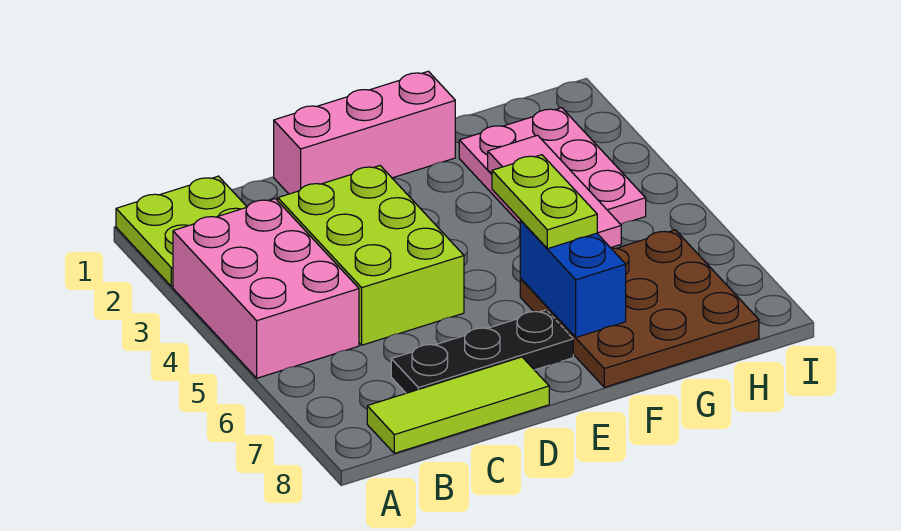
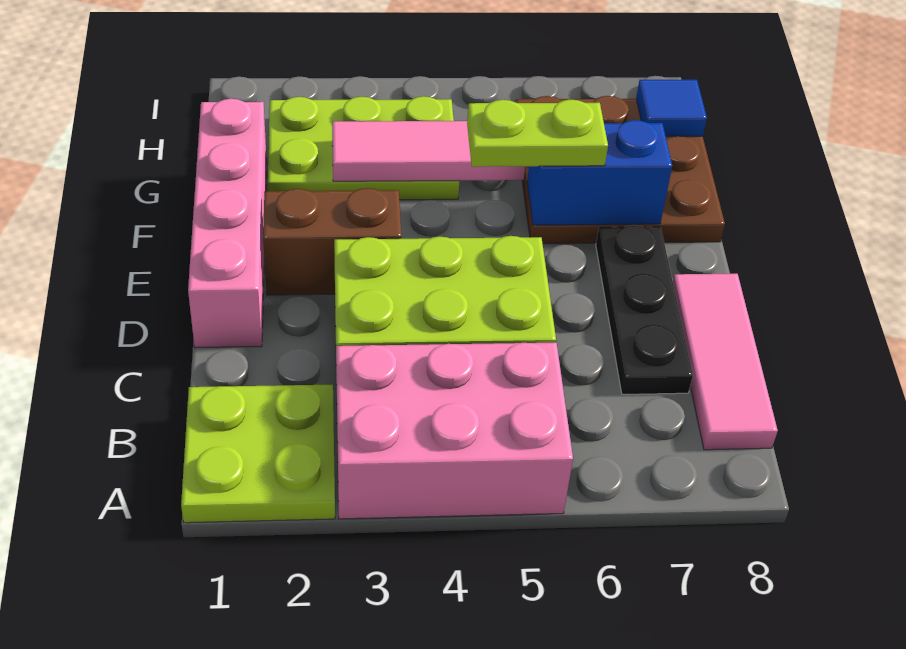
lime 1x3 tile [367,357,549,453] -> pink 1x3 tile [673,274,778,450]
pink 1x3 brick [274,71,455,194] -> pink 1x4 brick [188,99,267,348]
none -> brown 1x2 brick [263,188,401,295]
pink 2x3 plate [459,108,646,224] -> lime 2x3 plate [268,96,459,200]
none -> blue 1x1 tile [636,80,707,137]

